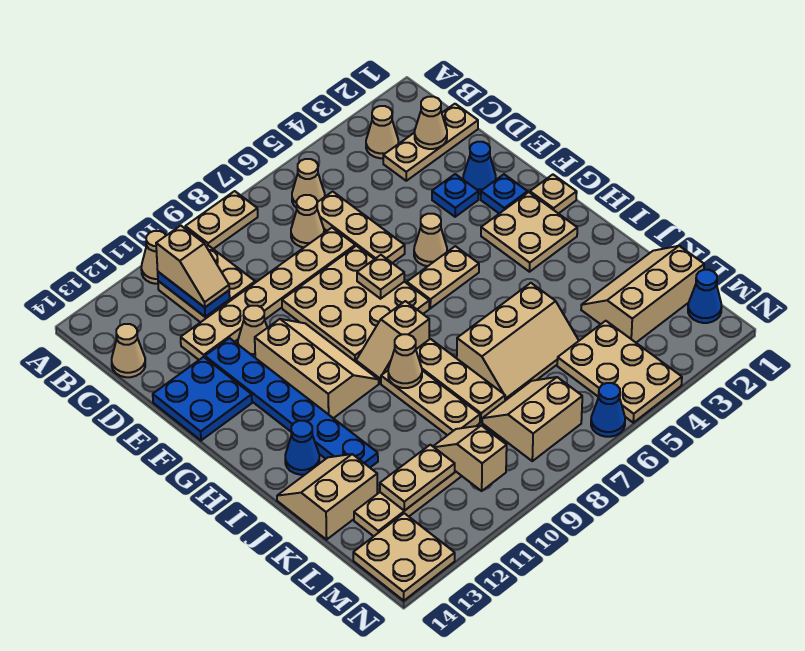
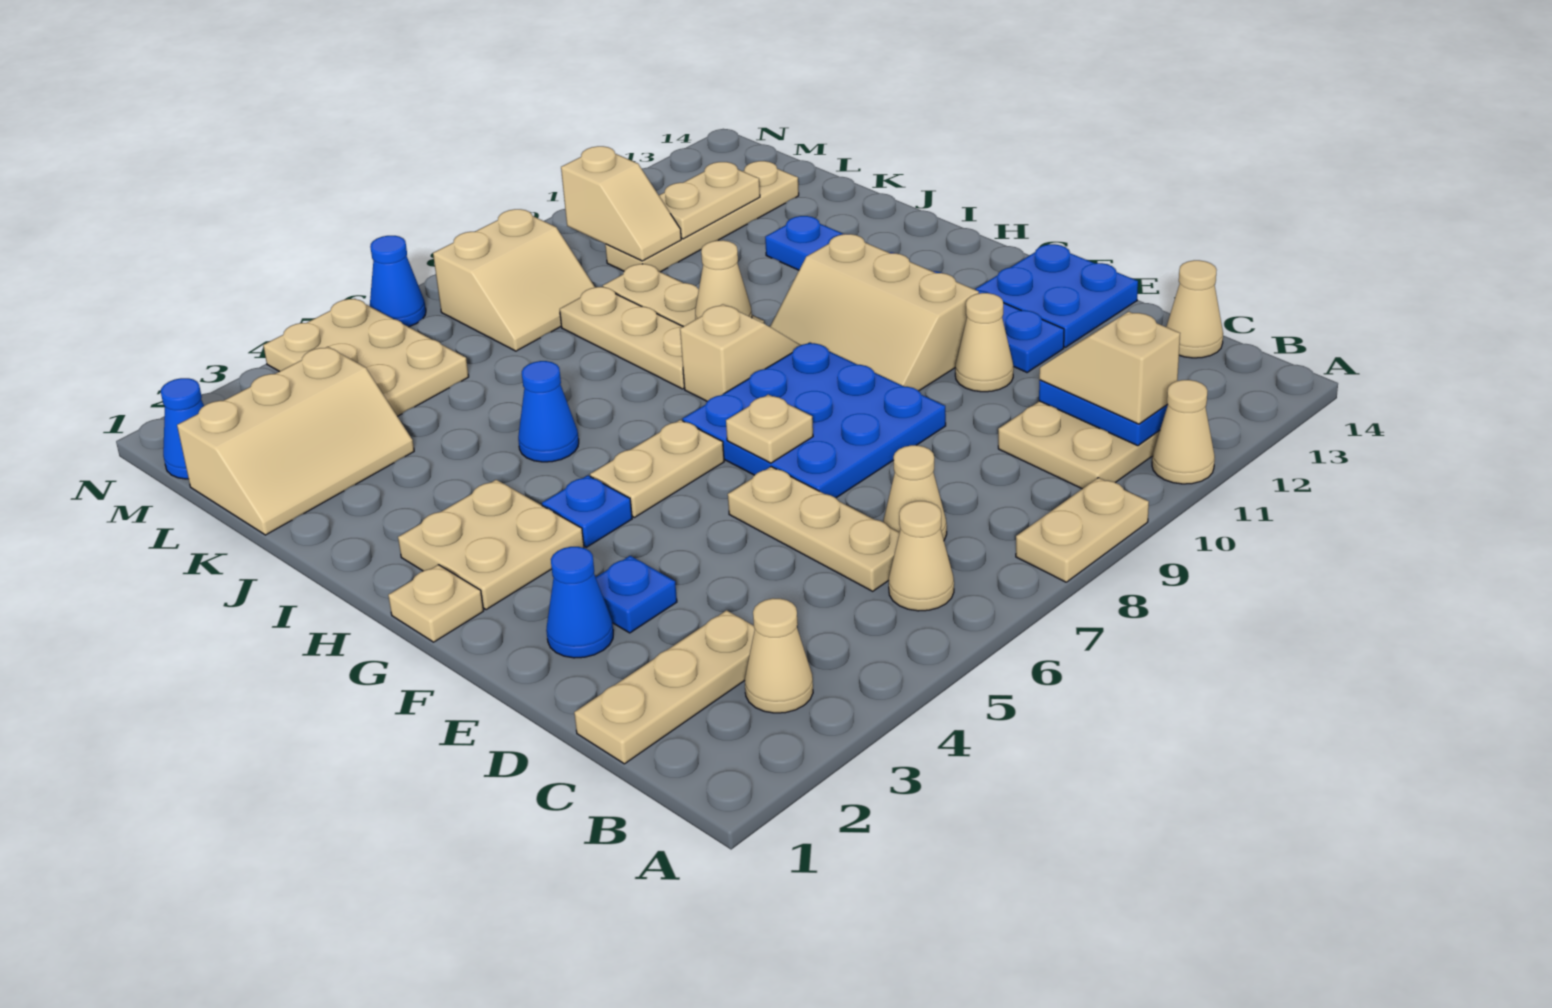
tan 1x1 cone [415,97,447,149] -> none
tan 1x6 plate [181,228,355,360] -> none
tan 3x3 plate [282,246,429,362] -> blue 3x3 plate [683,342,946,498]
blue 1x1 plate [481,174,528,214] -> blue 1x1 plate moved to [542,475,632,547]
tan 1x1 cone [414,214,447,266] -> none
blue 1x1 cone [285,421,319,475] -> blue 1x1 cone moved to [518,361,579,462]
tan 2x3 slope [457,283,579,401] -> none
tan 2x2 slope [277,454,377,540] -> none
tan 2x2 plate [353,513,455,601] -> none

